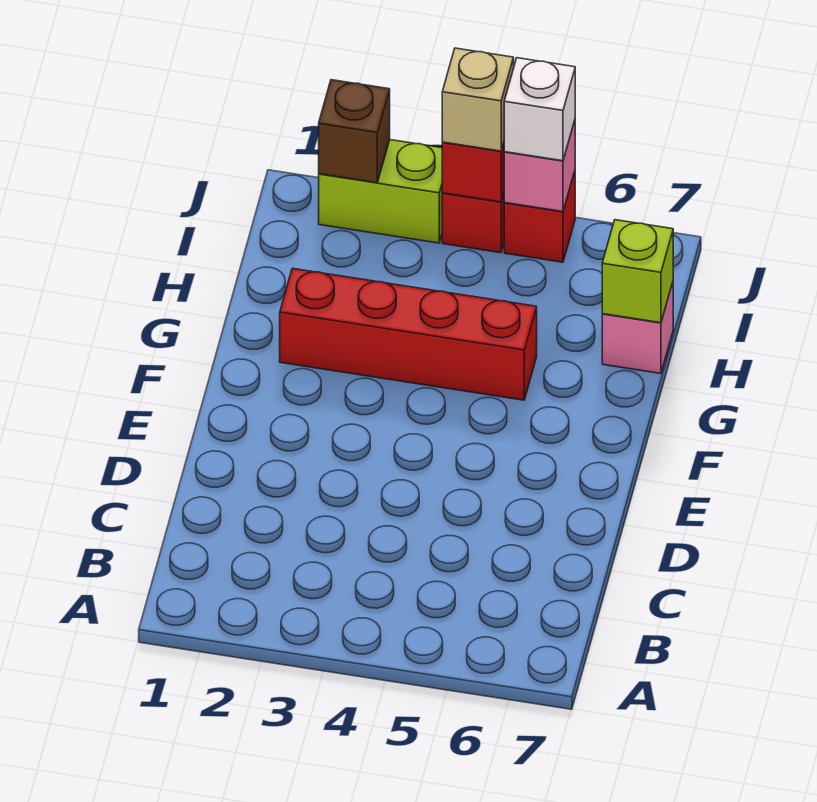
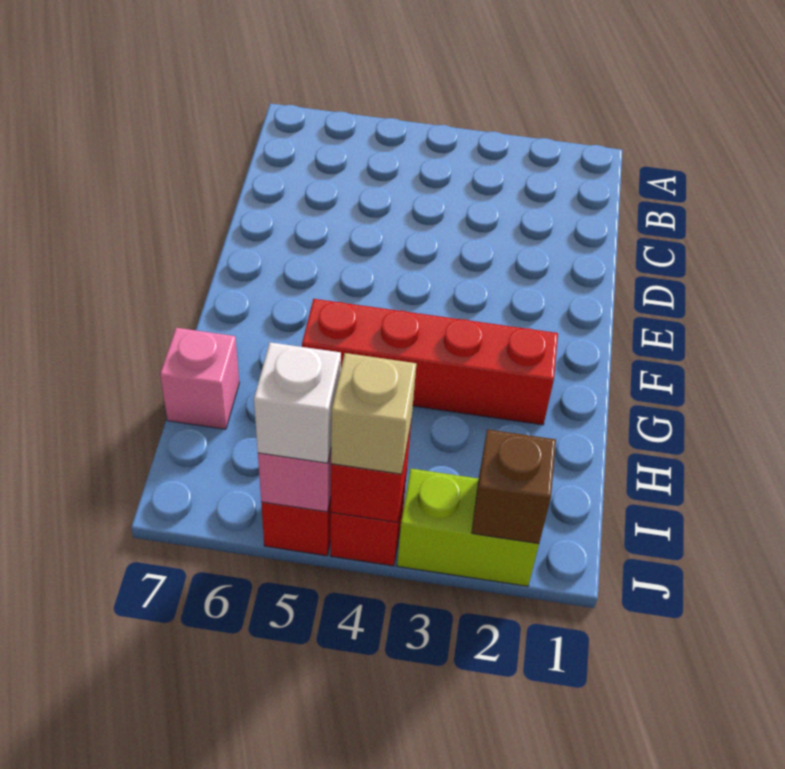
lime 1x1 brick [602,220,673,323] -> none

